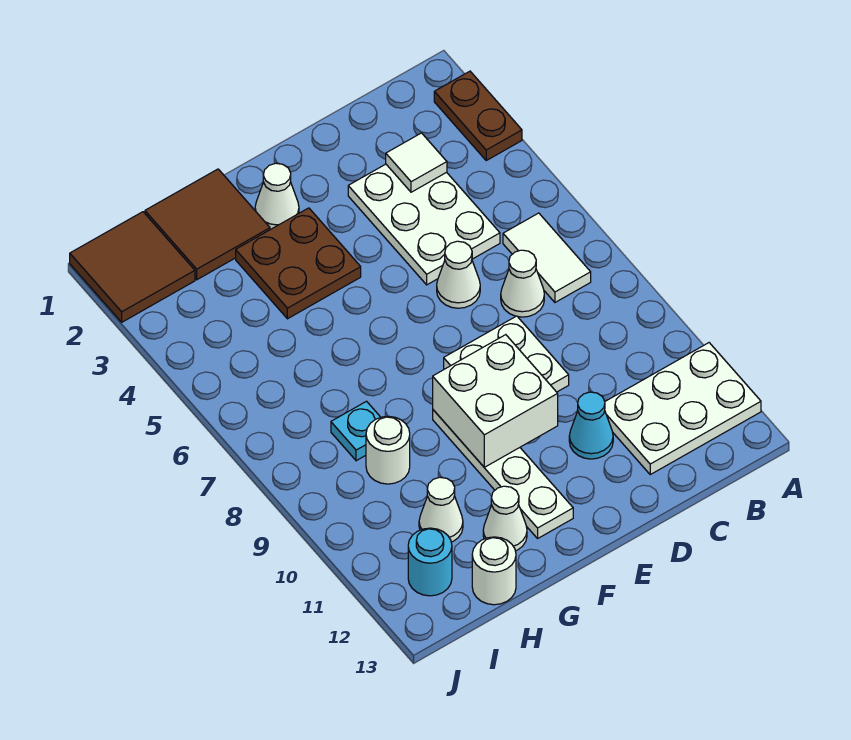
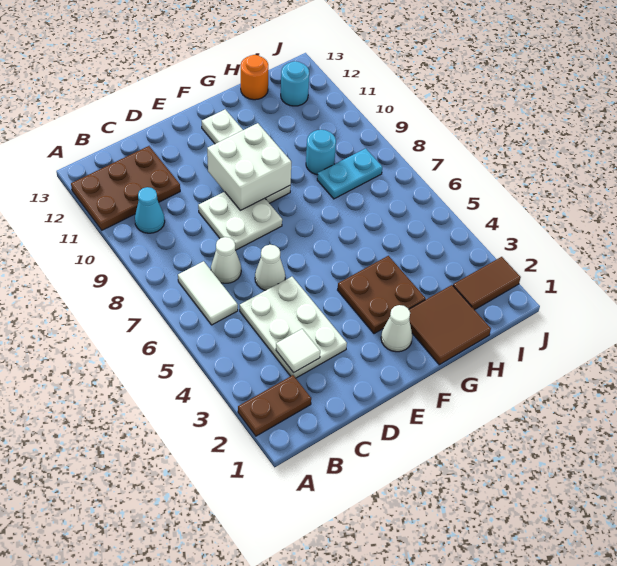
brown 1x2 plate [434,71,522,160] -> brown 1x2 plate turned to [238,375,311,436]
white 2x3 plate [605,343,761,474] -> brown 2x3 plate [71,146,180,230]
cyan 1x1 cone [569,392,613,459] -> cyan 1x1 cone moved to [135,187,165,233]
white 1x1 cone [483,486,527,551] -> none
cyan 1x1 plate [331,401,381,461] -> cyan 1x2 plate [317,148,382,199]
white 1x1 round brick [366,416,410,484] -> cyan 1x1 round brick [306,130,336,175]
white 1x1 cone [419,477,463,542] -> none
white 1x1 round brick [472,537,516,605] -> orange 1x1 round brick [241,55,268,100]
brown 2x2 tile [70,212,195,322] -> brown 1x2 tile [453,257,521,310]

